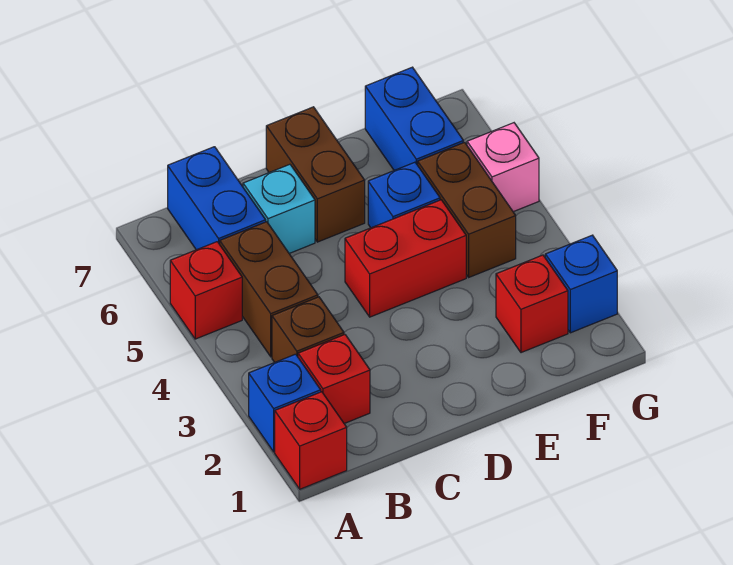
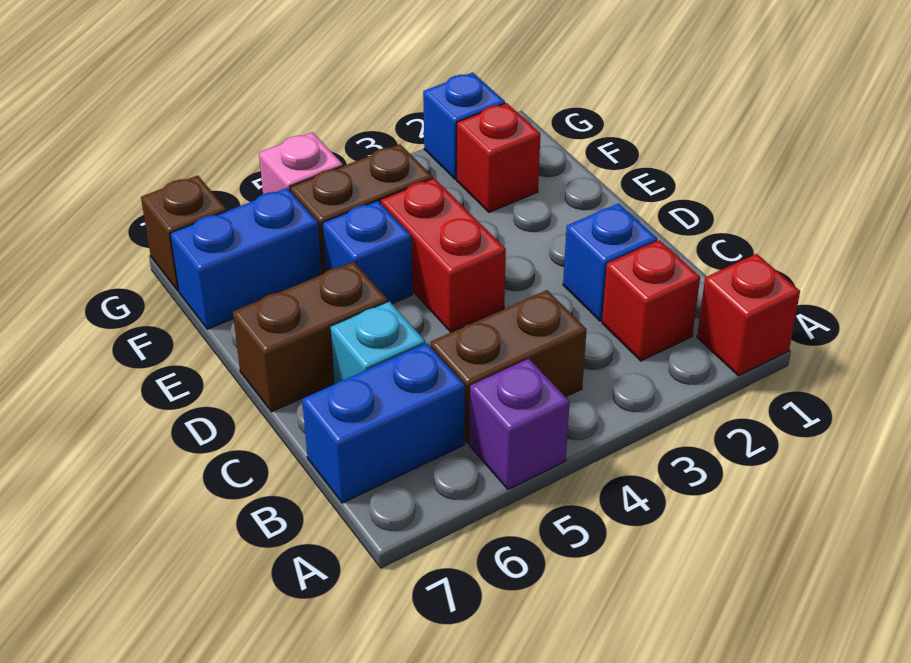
blue 1x1 brick [249,354,321,452] -> blue 1x1 brick moved to [563,203,657,321]
red 1x1 brick [170,242,242,339] -> purple 1x1 brick [469,359,569,489]
brown 1x1 brick [272,297,344,362] -> brown 1x1 brick moved to [141,176,227,291]

